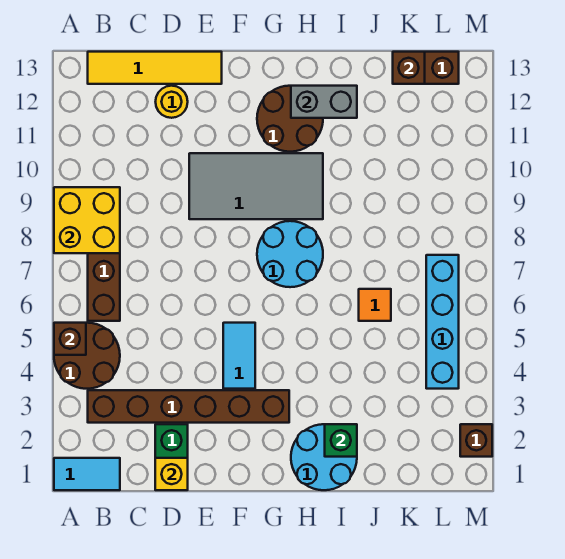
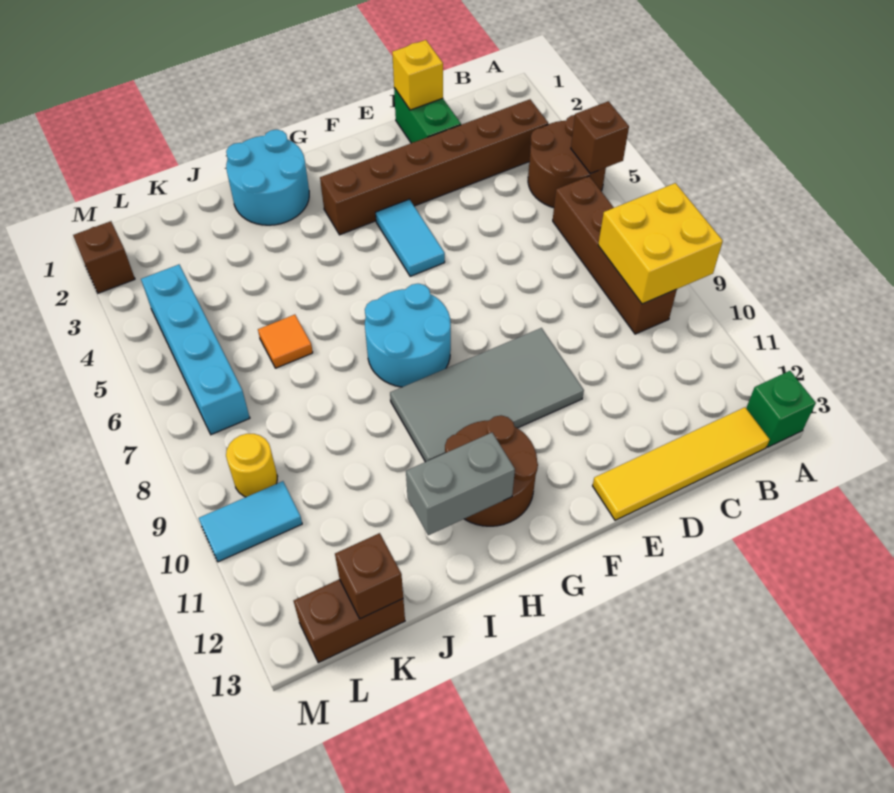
cyan 1x2 tile [54,458,120,490] -> cyan 1x2 tile moved to [199,481,302,562]
yellow 1x1 round brick [156,86,188,118] -> yellow 1x1 round brick moved to [226,434,277,497]
green 1x1 brick [325,424,357,457] -> green 1x1 brick moved to [746,371,816,447]

